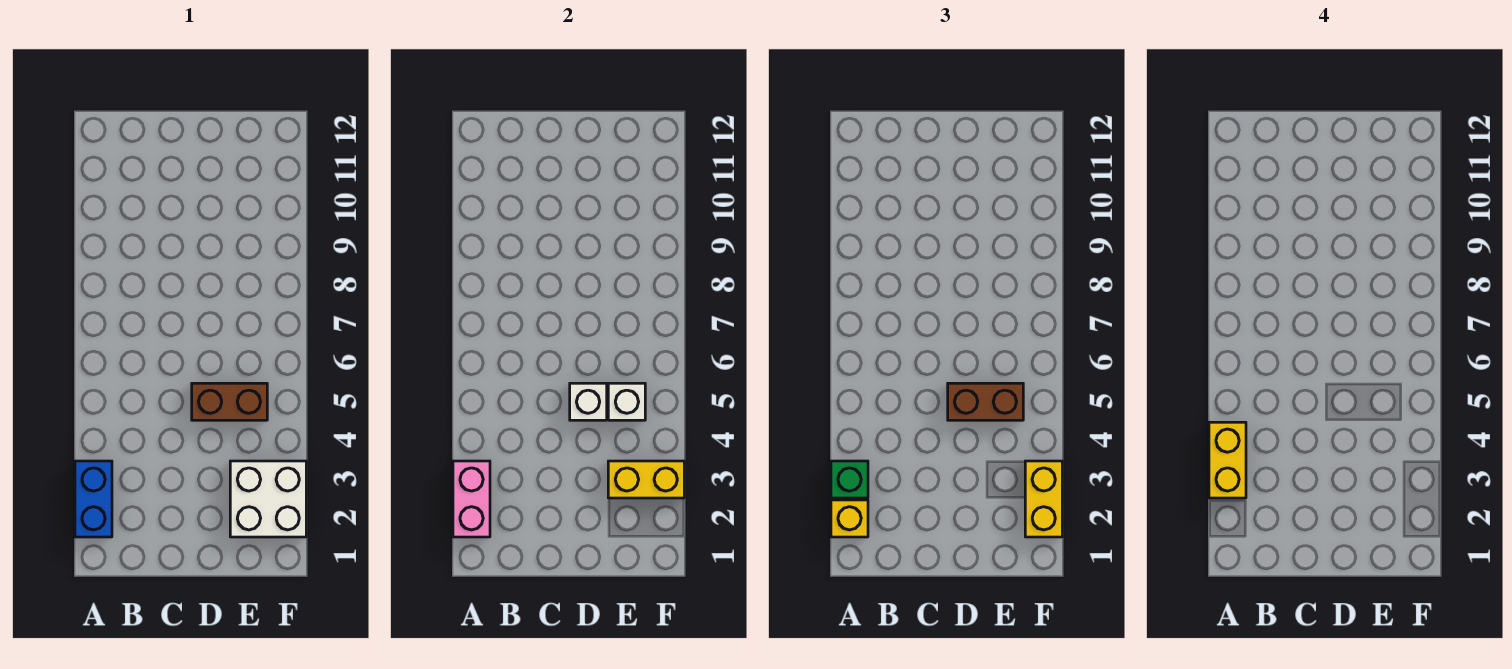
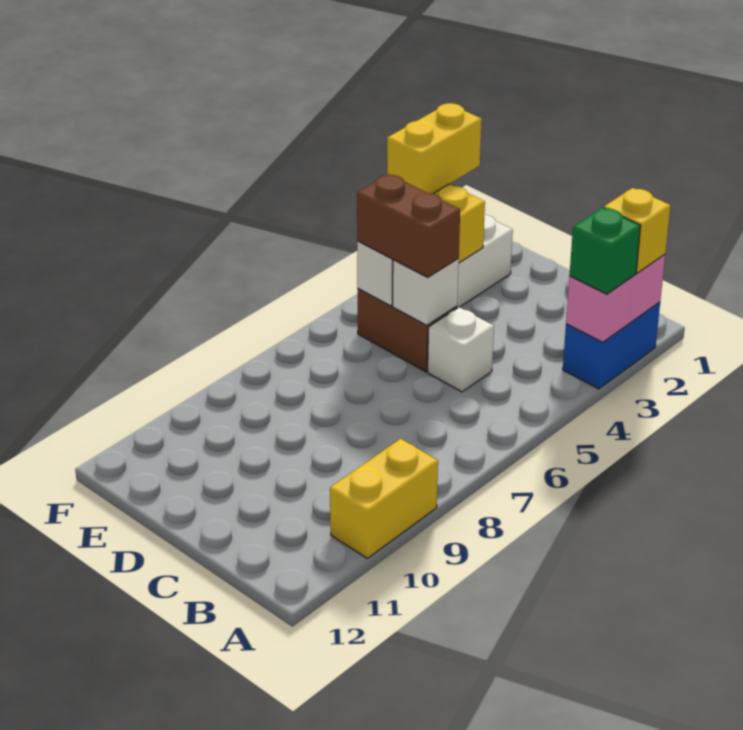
yellow 1x2 brick [1209,422,1246,498] -> yellow 1x2 brick moved to [330,439,438,558]
none -> white 1x1 brick [428,307,494,392]

